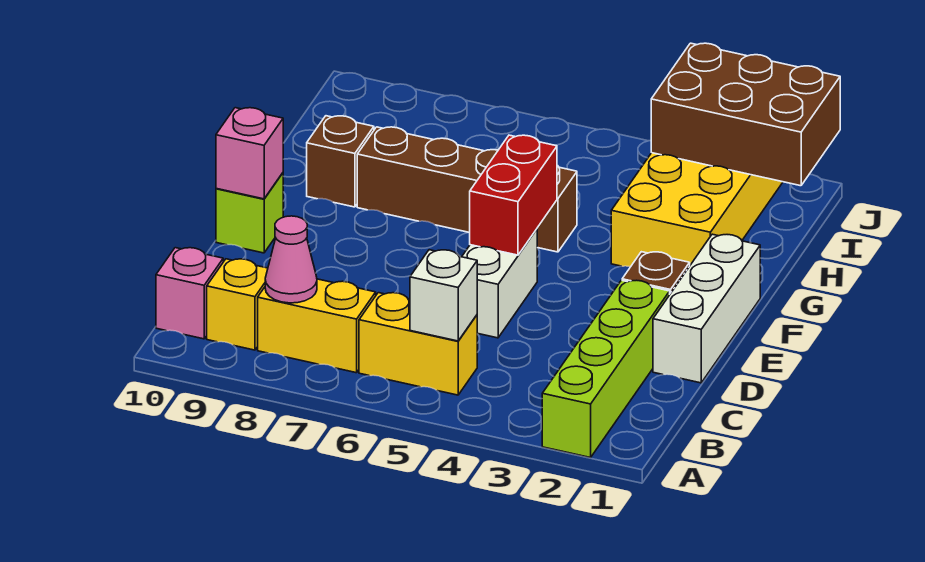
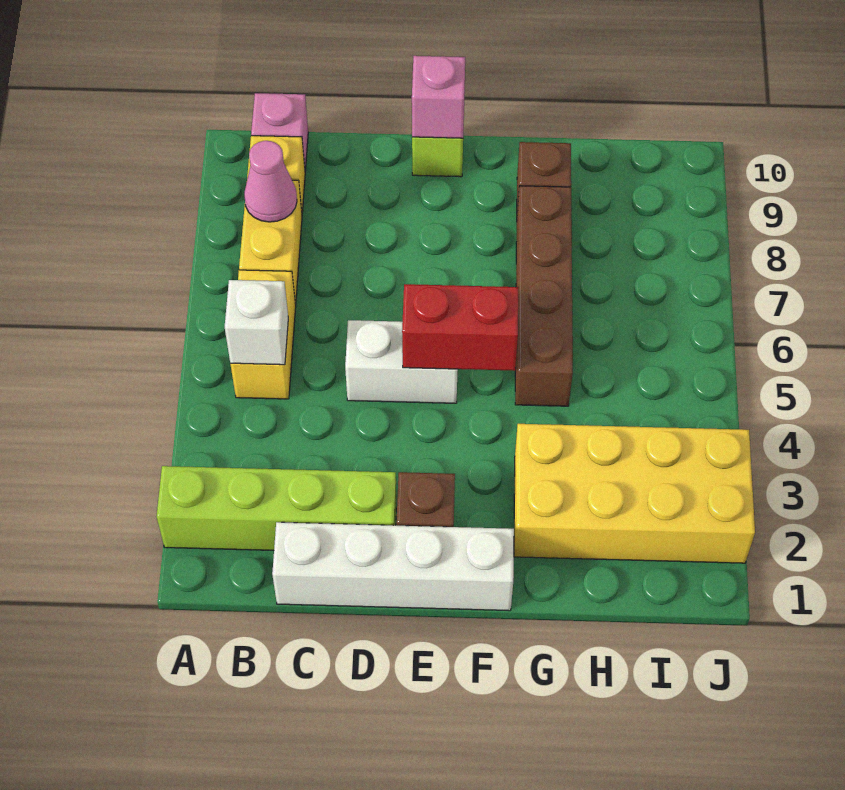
white 1x3 brick [653,234,760,383] -> white 1x4 brick [272,522,514,611]
brown 2x3 brick [651,43,840,186] -> none

